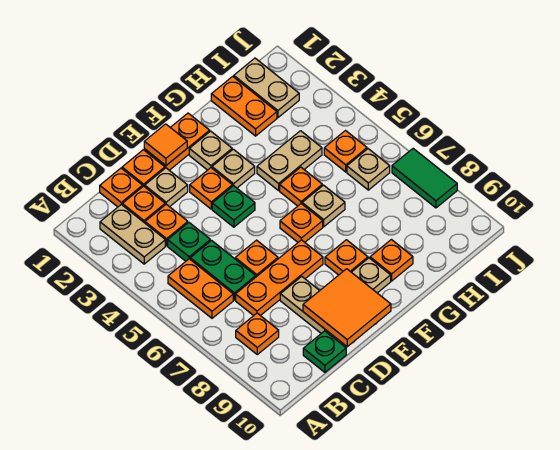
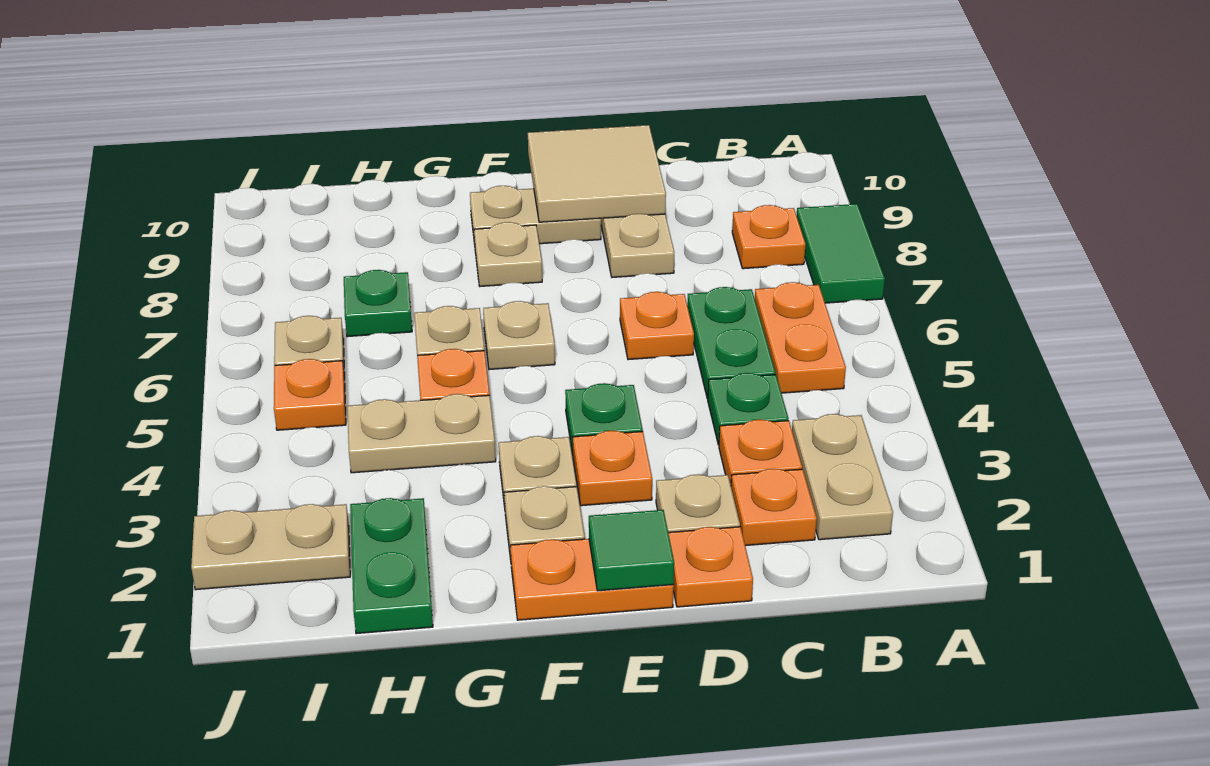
orange 1x1 plate [100,168,143,207] -> none
orange 1x3 plate [236,240,323,316] -> none
green 1x1 plate [303,331,346,372] -> green 1x1 plate moved to [344,270,412,337]
orange 2x2 tile [303,269,391,347] -> tan 2x2 tile [528,125,666,222]
orange 1x1 tile [144,124,187,165] -> green 1x1 tile [589,510,674,591]
orange 1x1 plate [280,204,323,242] -> tan 1x1 plate [483,301,555,370]
orange 1x1 plate [325,240,368,275] -> tan 1x1 plate [474,222,542,286]
orange 1x1 plate [370,240,413,281] -> none
orange 1x2 plate [211,76,277,136] -> green 1x2 plate [350,498,433,634]
tan 1x2 plate [234,58,299,118] -> tan 1x2 plate turned to [191,504,350,590]
green 1x2 tile [392,149,457,208] -> green 1x2 tile moved to [797,204,885,303]

